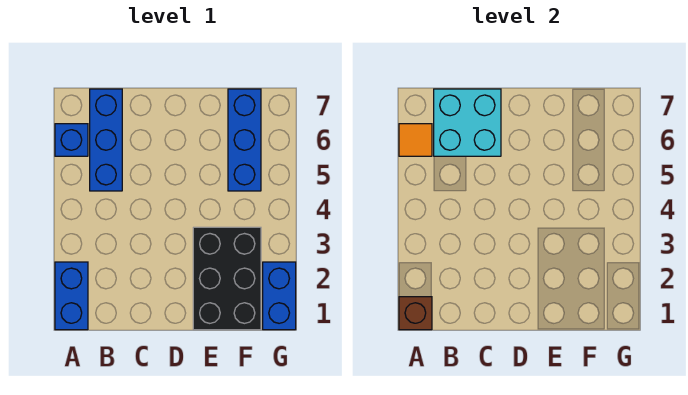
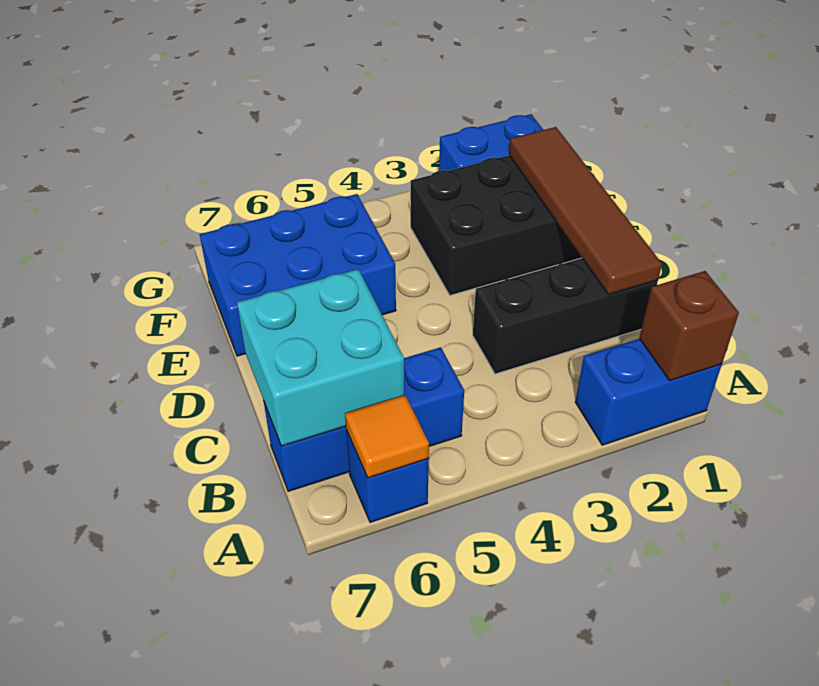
none -> black 1x3 brick [473,258,658,374]
none -> brown 1x4 tile [509,127,662,295]
blue 1x3 brick [228,89,261,191] -> blue 2x3 brick [200,194,396,356]

